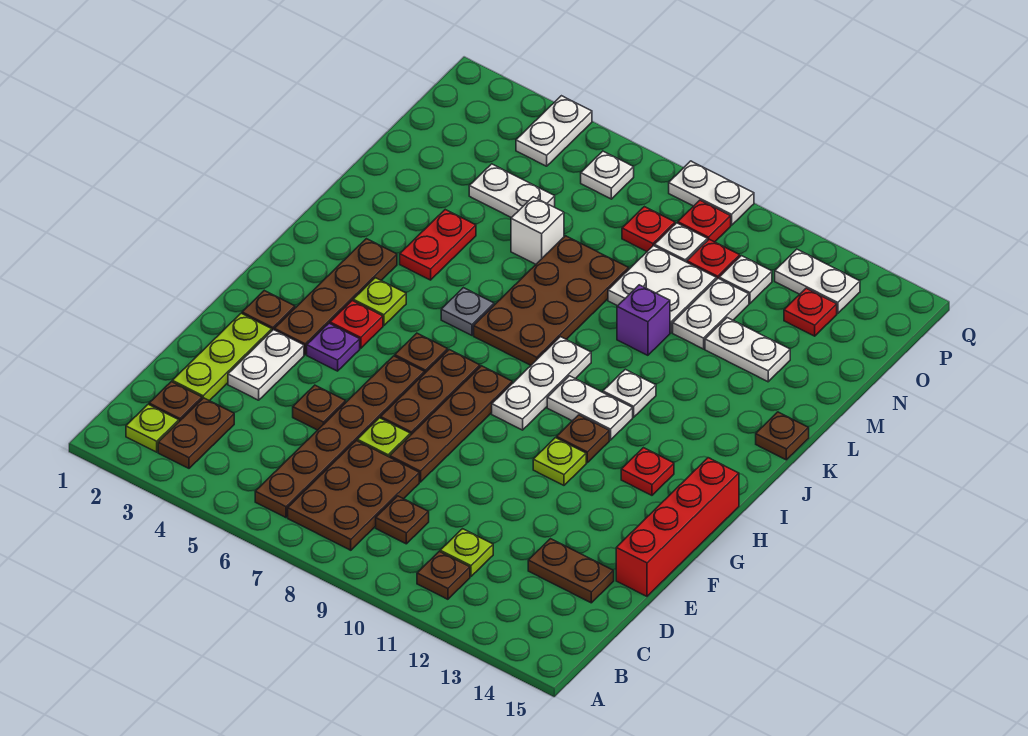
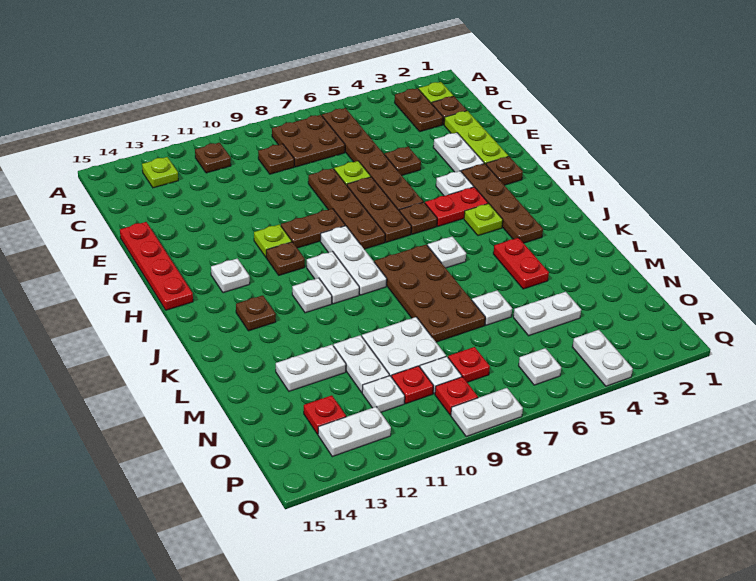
brown 2x3 plate [288,441,419,550] -> brown 2x2 plate [272,115,345,167]
lime 1x1 plate [440,529,493,576] -> lime 1x1 plate moved to [142,157,178,188]
brown 1x2 plate [528,539,614,603] -> brown 1x2 plate moved to [281,209,345,248]
red 1x4 brick [616,458,739,596] -> red 1x4 plate [120,222,193,310]
purple 1x1 plate [307,323,360,371] -> white 1x1 plate [436,171,474,196]
red 1x1 plate [330,301,383,348] -> red 1x2 plate [425,187,488,226]
red 1x1 plate [621,448,674,495] -> white 1x1 plate [211,258,250,293]
white 1x2 plate [547,376,633,440] -> white 1x2 plate turned to [307,251,359,304]
grey 1x1 plate [441,288,494,335] -> white 1x1 plate [427,236,466,268]
brown 1x1 plate [756,412,809,460] -> brown 1x1 plate moved to [236,295,276,331]
purple 1x1 brick [617,285,670,355] -> none
white 1x1 brick [511,197,564,264] -> white 1x1 plate [472,290,512,325]

